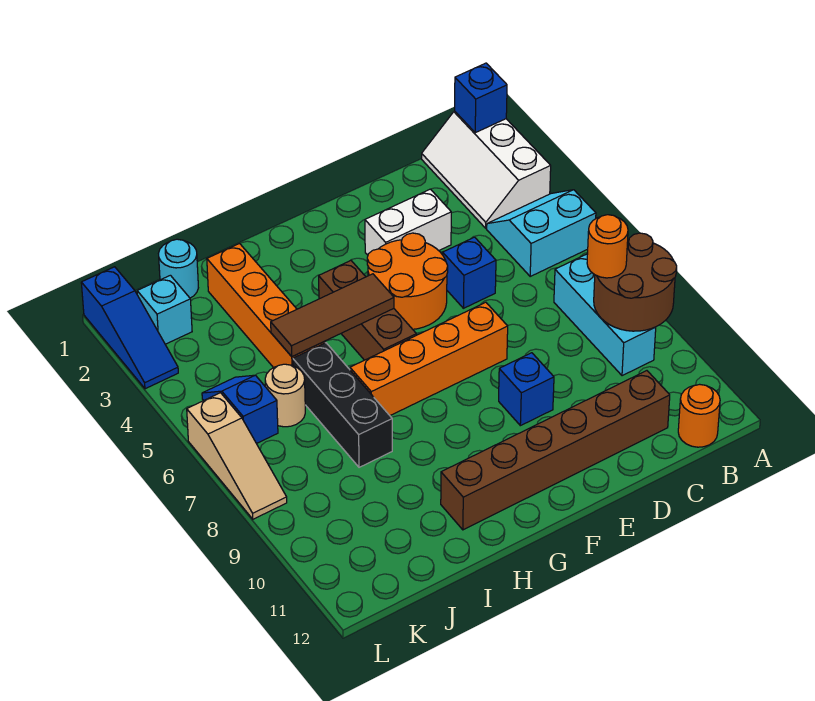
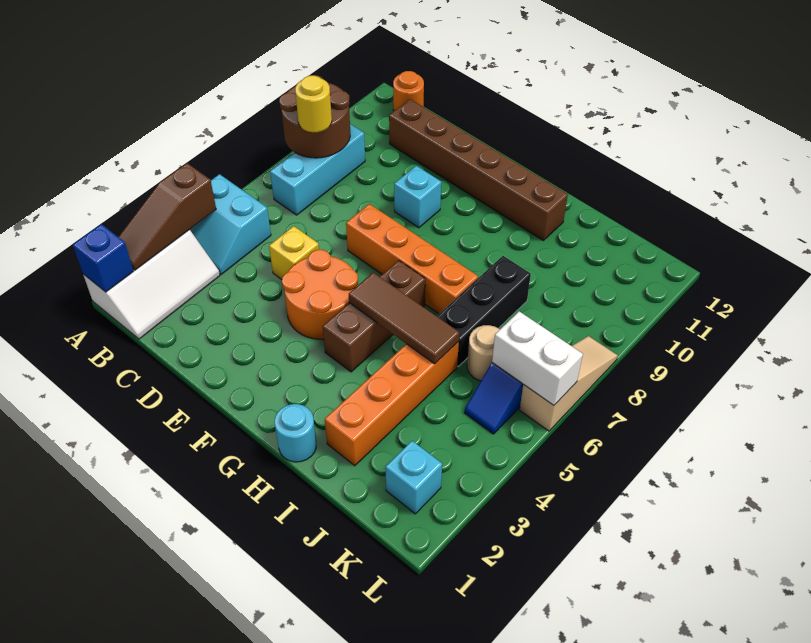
none -> brown 1x3 slope [118,163,216,270]
orange 1x1 round brick [587,215,628,278] -> yellow 1x1 round brick [295,76,332,132]
white 1x2 brick [365,189,451,255] -> white 1x2 brick moved to [492,311,583,405]
blue 1x1 brick [443,237,496,308] -> yellow 1x1 brick [269,226,319,279]
blue 1x1 brick [499,353,554,426] -> cyan 1x1 brick [394,166,441,228]
cyan 1x1 round brick [159,239,198,298] -> cyan 1x1 round brick moved to [275,404,316,462]
blue 1x3 slope [81,267,178,389] -> none

